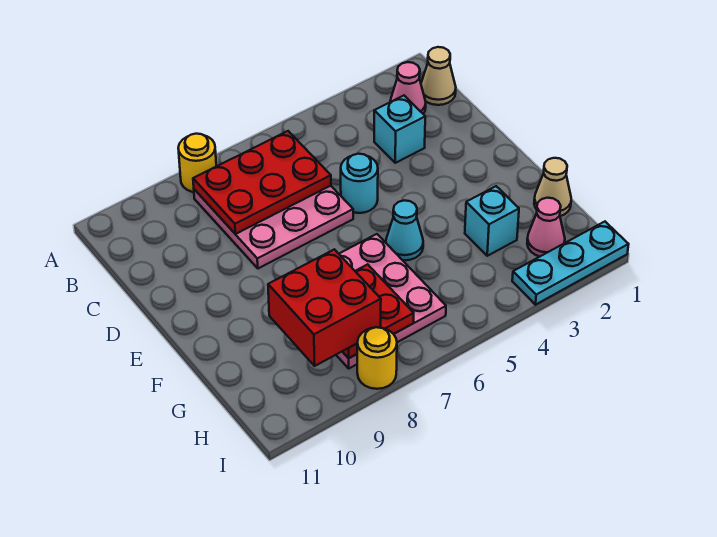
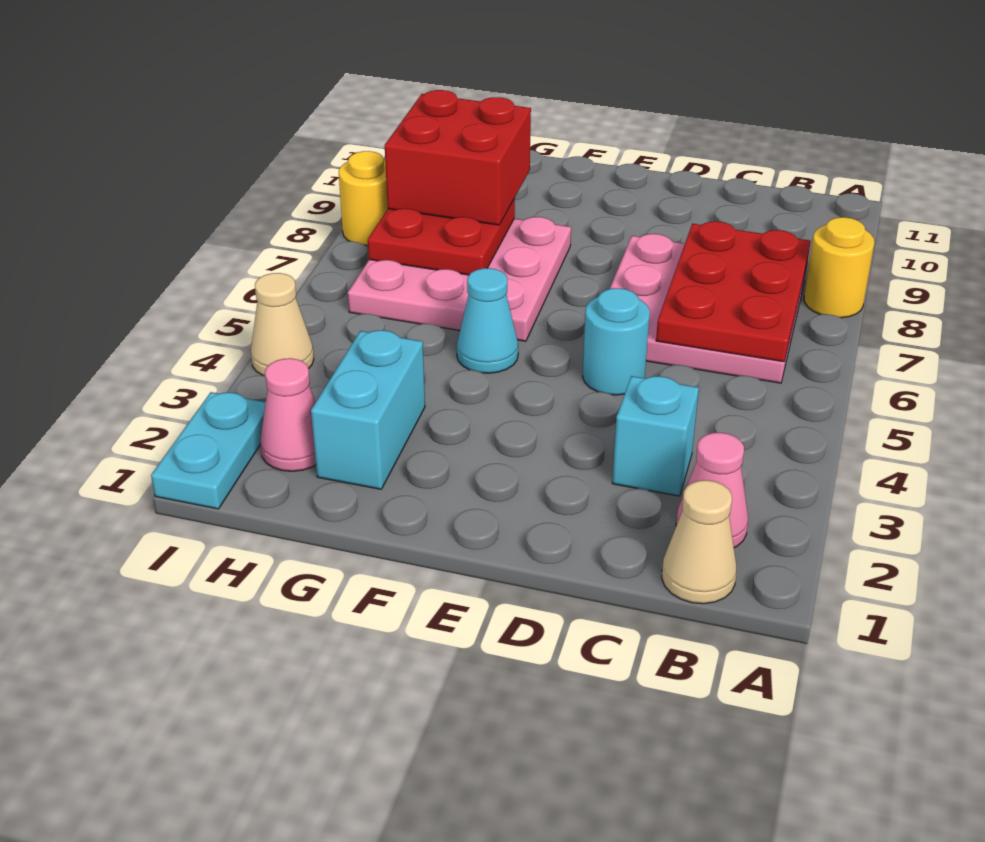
tan 1x1 cone [534,158,571,216] -> tan 1x1 cone moved to [251,273,314,376]
cyan 1x1 brick [465,186,519,256] -> cyan 1x2 brick [311,330,425,489]
cyan 1x3 plate [512,222,629,305] -> cyan 1x2 plate [151,392,266,509]

